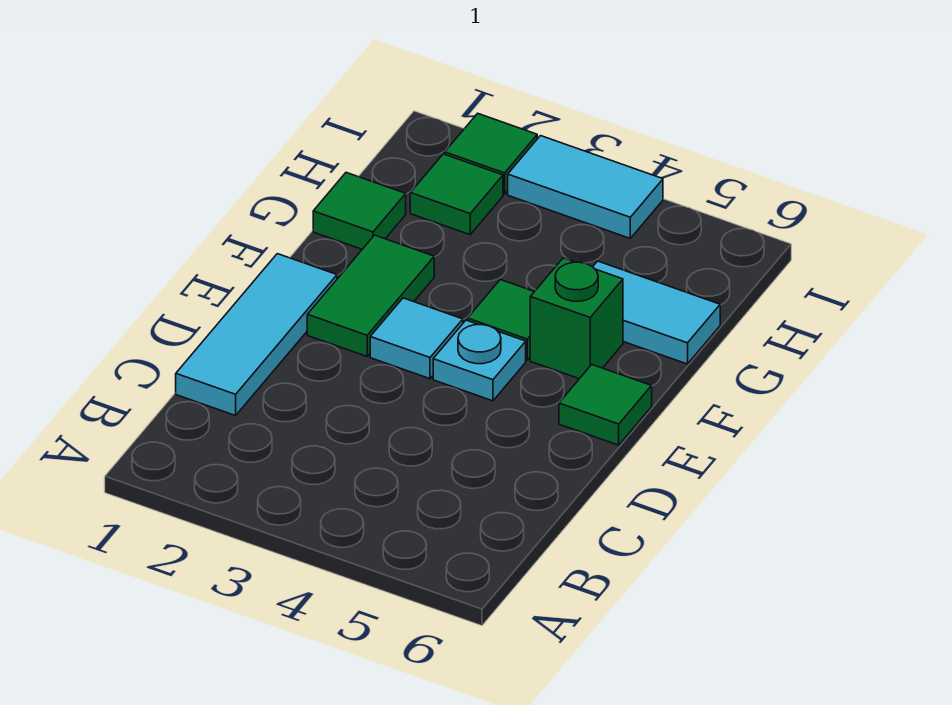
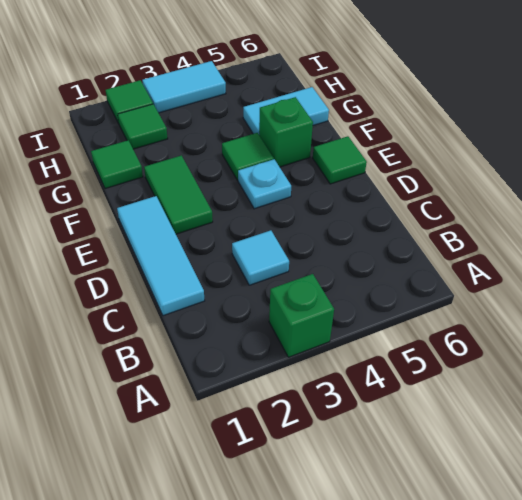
none -> green 1x1 brick [269,274,334,357]
cyan 1x1 tile [370,298,463,379] -> cyan 1x1 tile moved to [232,230,289,285]

